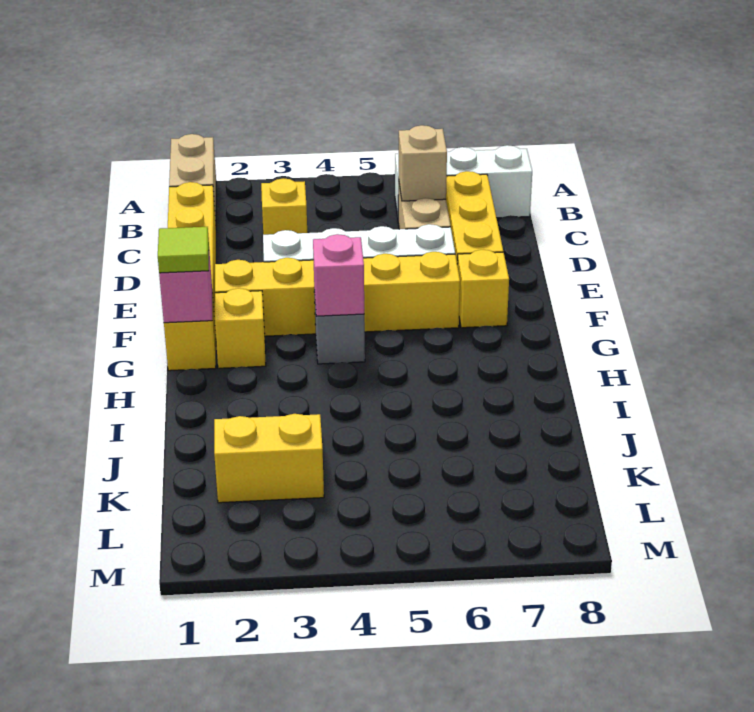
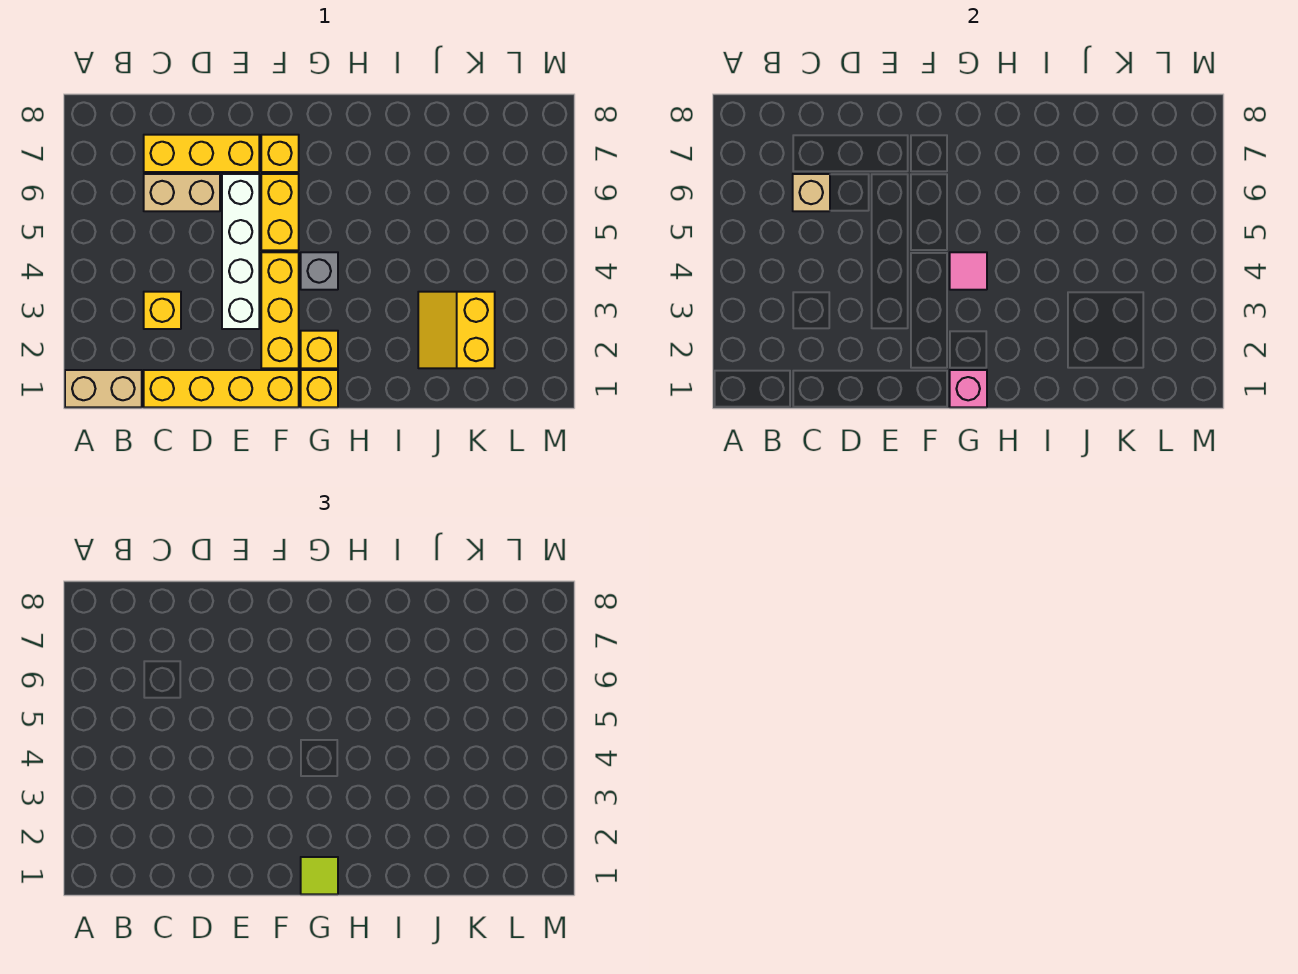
white 1x3 brick [395,145,532,218] -> none
pink 1x1 brick [313,234,364,316] -> pink 1x1 tile [950,252,987,290]

